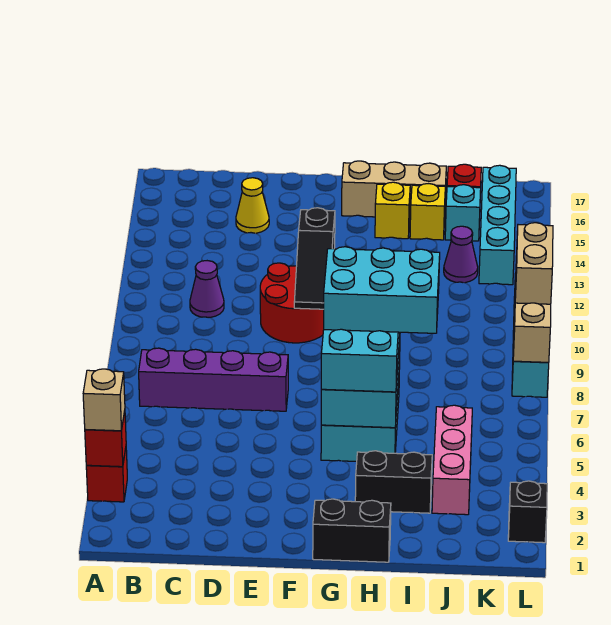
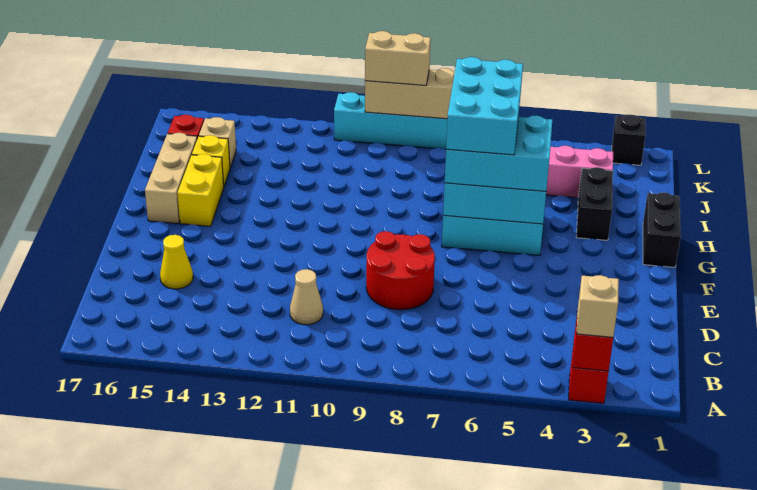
purple 1x4 brick [139,348,288,411] -> none
purple 1x1 cone [190,261,224,318] -> tan 1x1 cone [290,269,323,325]
red 2x2 round brick [260,263,324,343] -> red 2x2 round brick moved to [366,231,435,310]
black 1x3 slope [294,208,335,309] -> none
yellow 1x1 brick [375,182,410,239] -> yellow 1x2 brick [177,154,224,226]
purple 1x1 cone [444,226,478,283] -> none
cyan 1x1 brick [445,185,481,241] -> tan 1x1 brick [199,117,236,168]
cyan 1x4 brick [479,165,516,285] -> none

